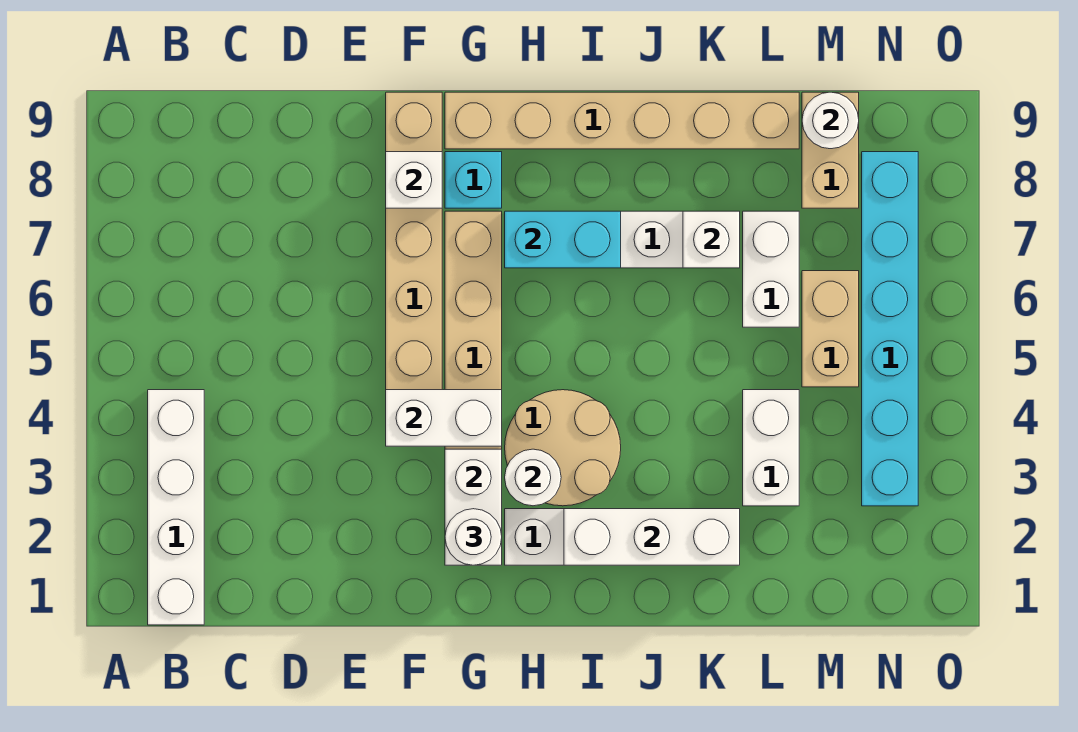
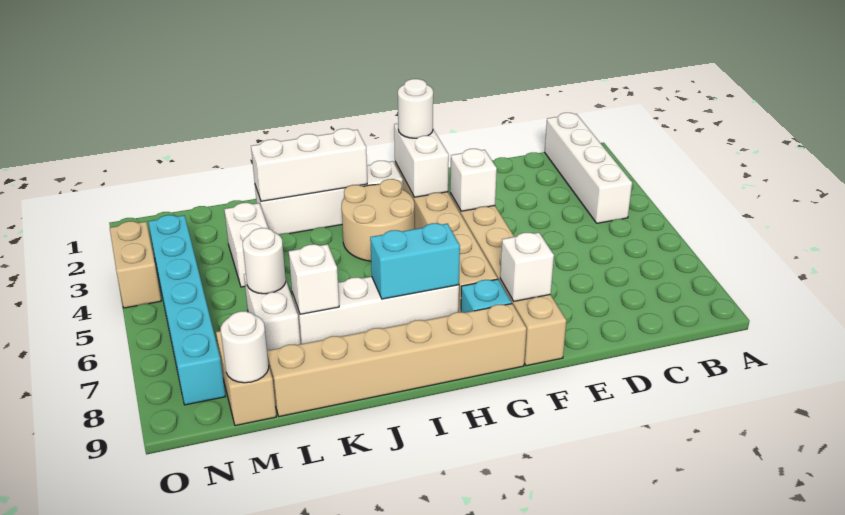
white 1x2 brick [386,390,502,446] -> white 1x1 brick [450,149,497,211]
white 1x1 round brick [505,449,561,506] -> white 1x1 round brick moved to [243,228,286,294]
tan 1x2 brick [802,271,859,387] -> tan 1x2 brick moved to [110,221,161,308]

